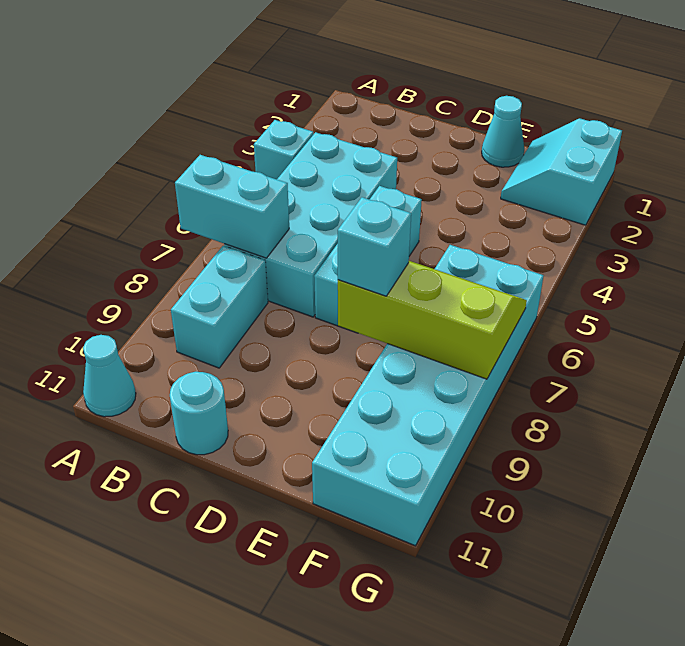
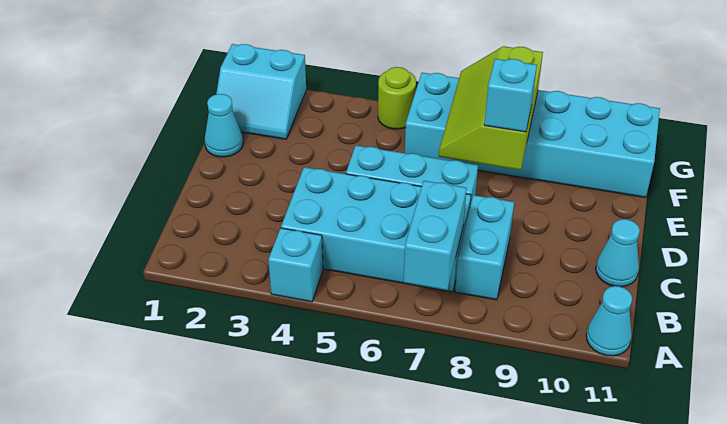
cyan 1x2 brick [171,246,268,368] -> cyan 1x2 brick turned to [455,195,514,300]
cyan 1x1 round brick [170,372,228,455] -> cyan 1x1 cone [596,219,640,287]
none -> lime 1x1 round brick [378,67,416,129]

